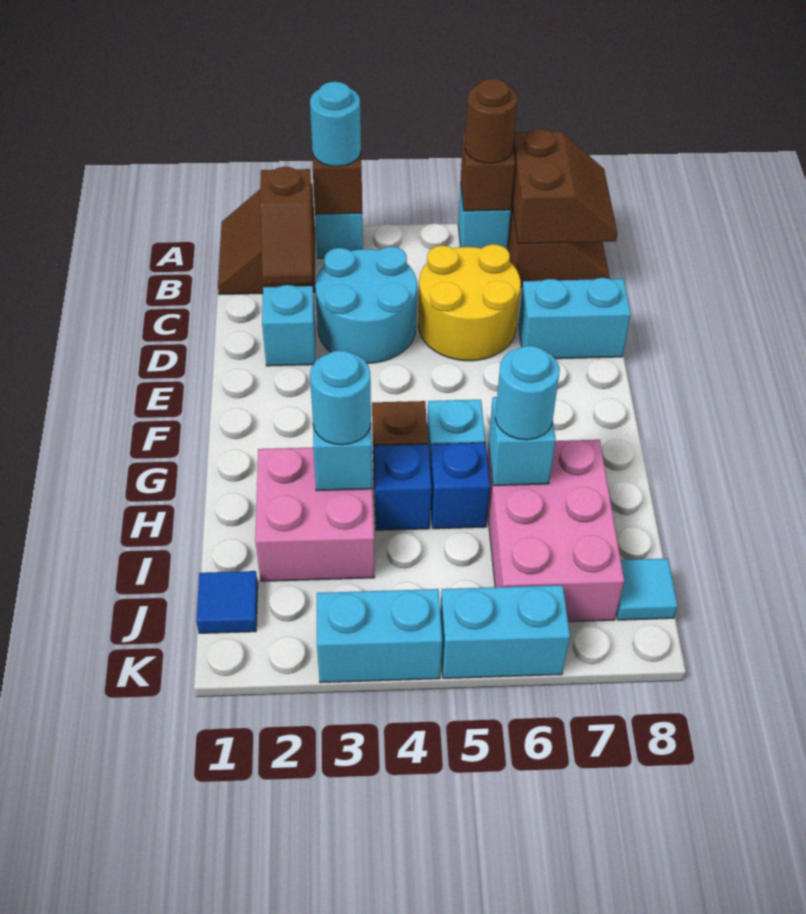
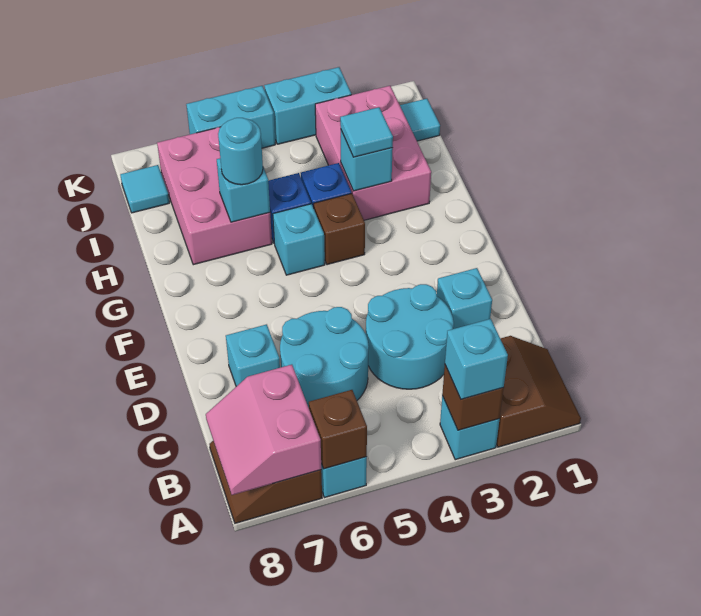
cyan 1x1 round brick [310,82,361,166] -> cyan 1x1 brick [445,319,508,399]
brown 1x1 round brick [465,79,517,163] -> none
brown 2x2 slope [512,129,618,244] -> pink 2x2 slope [206,365,321,495]
brown 1x2 slope [260,167,313,285] -> none
yellow 2x2 round brick [418,244,521,361] -> cyan 2x2 round brick [280,307,369,408]
cyan 1x2 brick [519,278,631,359] -> cyan 1x1 brick [226,324,280,386]
pink 2x2 brick [255,447,375,581] -> pink 2x3 brick [315,86,431,220]
cyan 1x1 round brick [310,350,371,445] -> cyan 1x1 tile [340,107,393,157]
blue 1x1 tile [196,571,258,633] -> cyan 1x1 tile [400,99,440,141]

